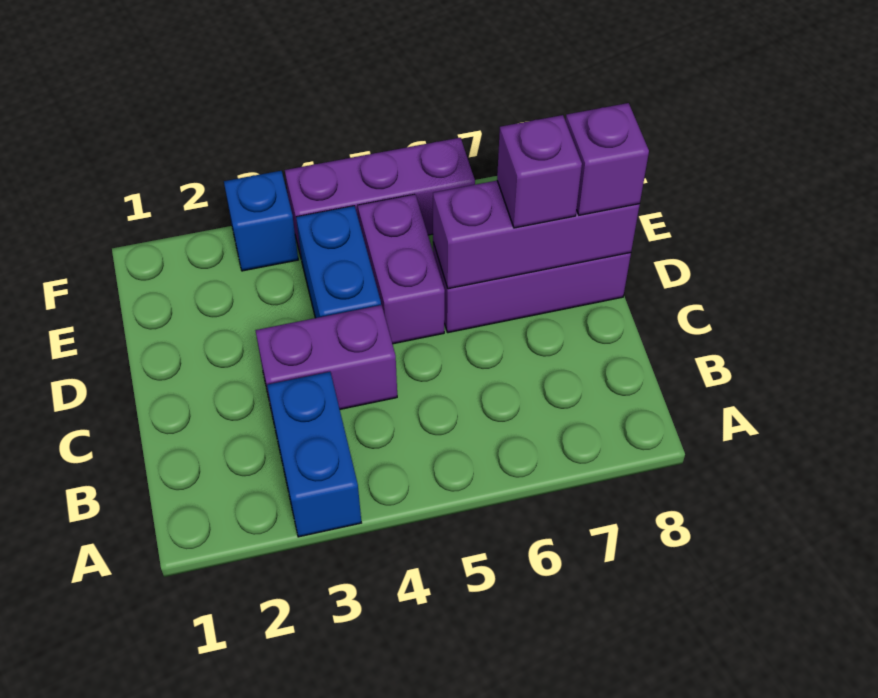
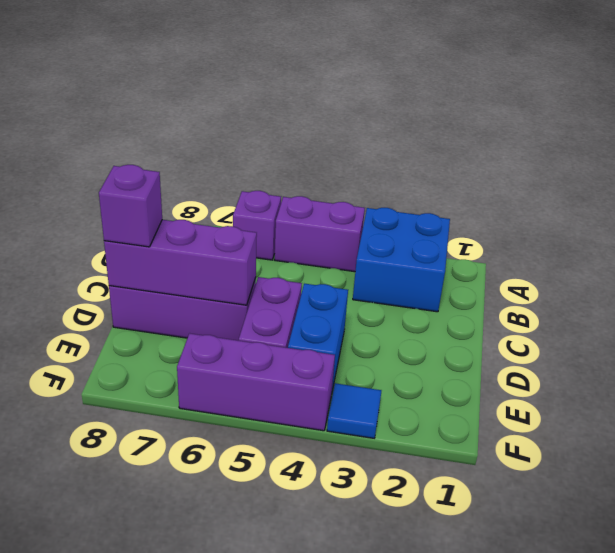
blue 1x2 brick [267,372,361,537] -> blue 2x2 brick [353,208,450,312]
purple 1x2 brick [255,305,397,412] -> purple 1x2 brick moved to [275,196,365,272]
purple 1x1 brick [497,115,582,228] -> purple 1x1 brick moved to [233,191,281,260]
blue 1x1 brick [224,171,298,271] -> blue 1x1 tile [327,383,381,438]

